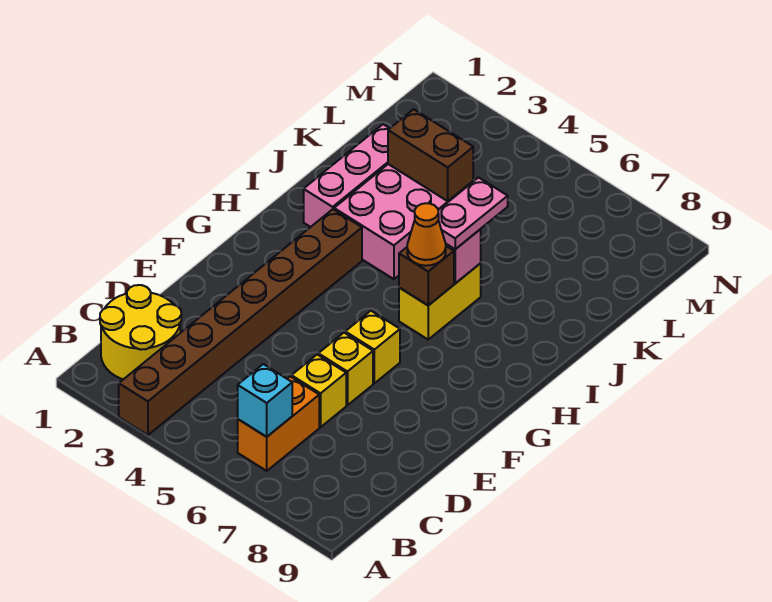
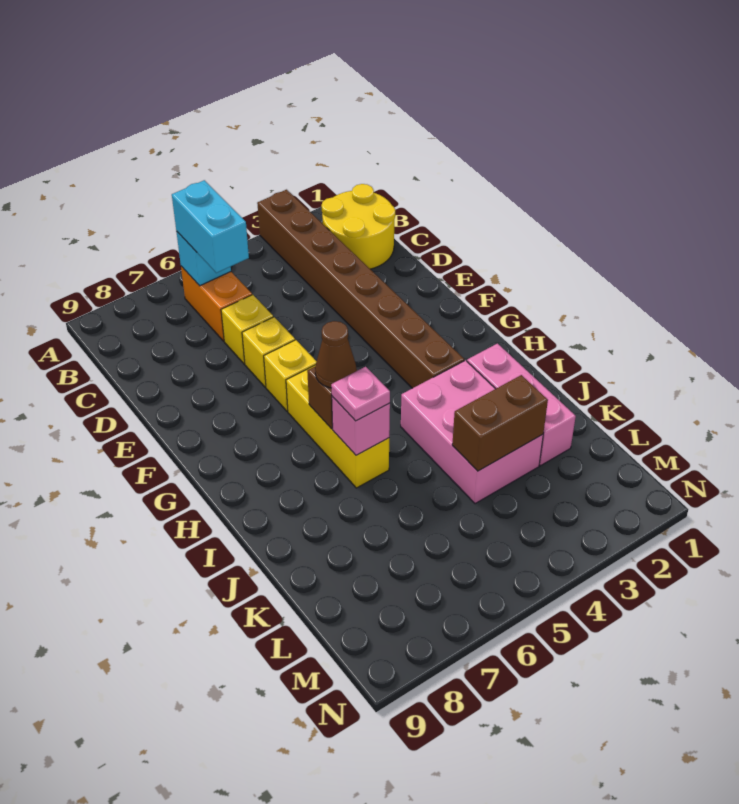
none -> cyan 1x2 brick [172,180,249,273]
yellow 1x2 brick [399,263,481,339] -> yellow 1x3 brick [286,365,389,488]
orange 1x1 cone [407,203,446,266] -> brown 1x1 cone [315,321,356,388]
pink 1x2 plate [438,178,508,249] -> pink 1x1 plate [331,367,390,421]

